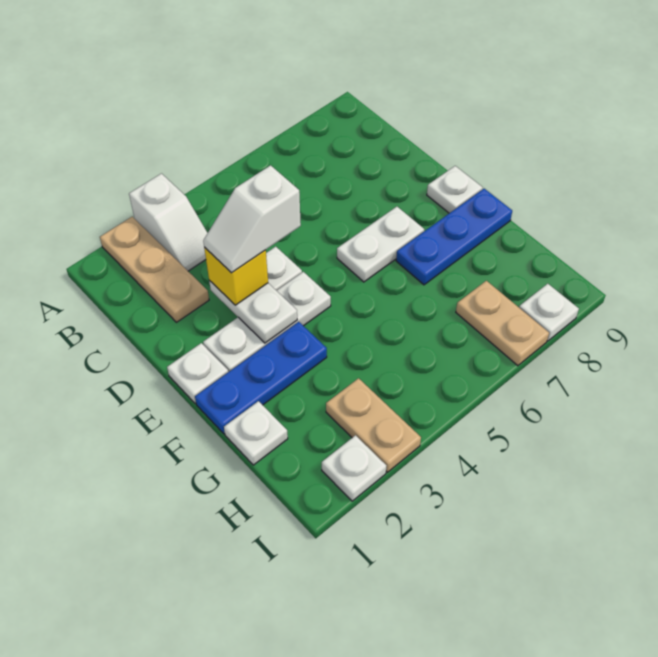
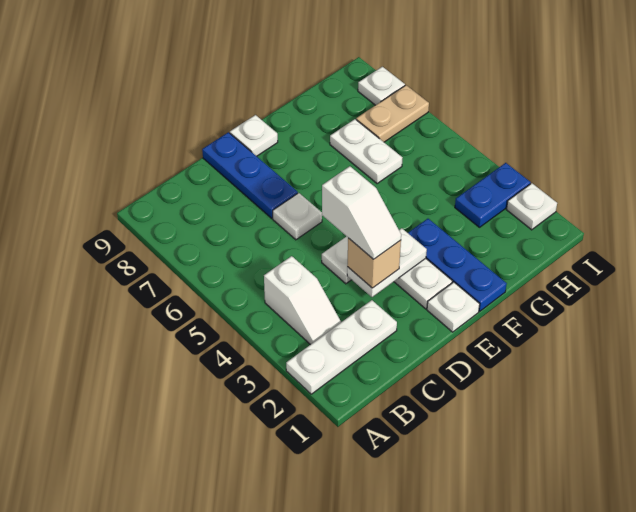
tan 1x3 plate [100,217,209,322] -> white 1x3 plate [286,300,397,394]
white 1x2 slope [129,174,207,271] -> white 1x2 slope turned to [264,256,341,345]
yellow 1x1 brick [204,247,268,305] -> tan 1x1 brick [347,238,401,288]
white 1x2 plate [337,207,424,282] -> white 1x2 plate moved to [330,119,402,184]
blue 1x3 plate [396,189,512,285] -> blue 1x3 plate moved to [202,132,298,218]
white 1x1 plate [224,401,288,465] -> white 1x1 plate moved to [273,193,322,240]
tan 1x2 plate [326,378,421,472] -> blue 1x2 plate [455,163,531,227]

